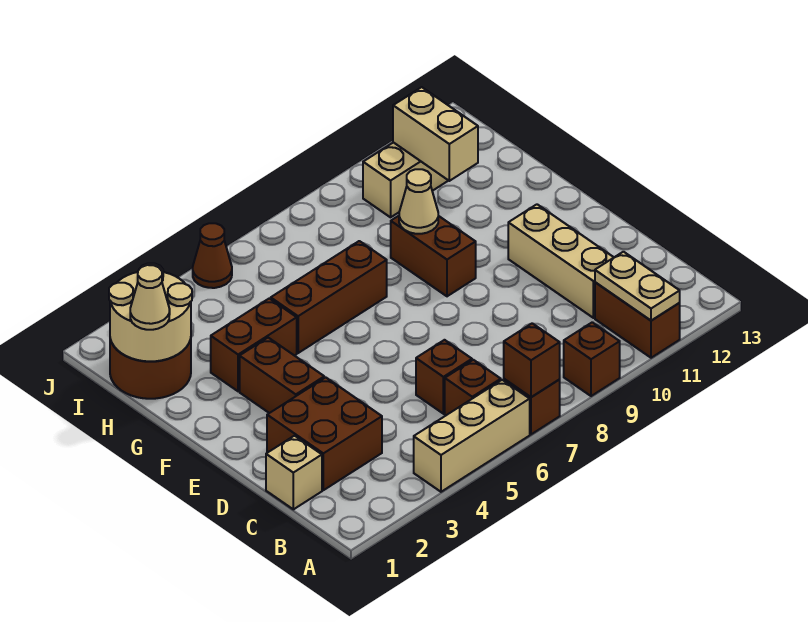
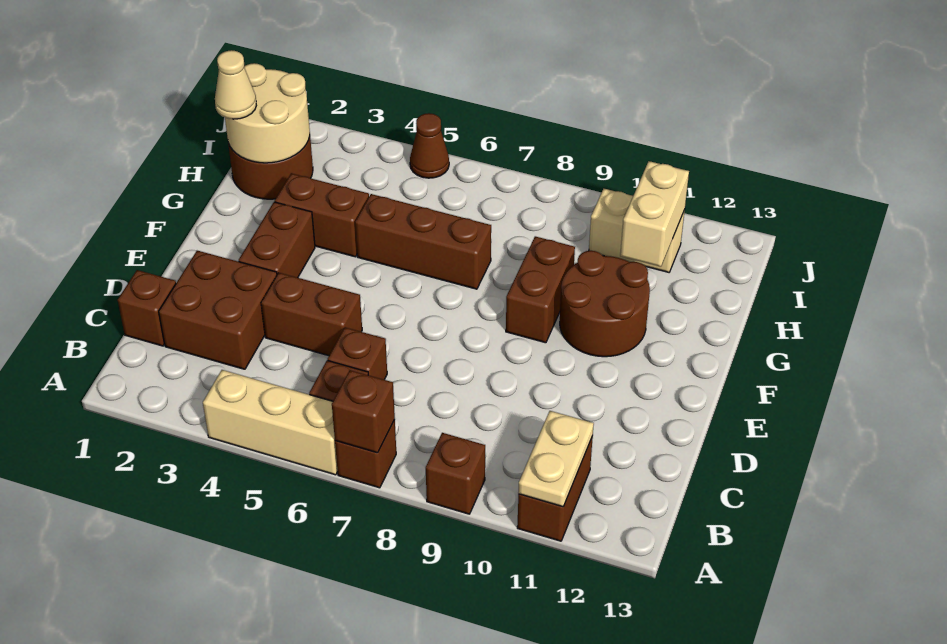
tan 1x1 brick [266,436,322,509] -> brown 1x1 brick [118,270,176,346]
tan 1x3 brick [508,204,614,318] -> none
none -> brown 1x2 brick [261,273,362,356]
none -> brown 2x2 round brick [560,251,650,357]
tan 1x1 cone [399,169,438,234] -> none

